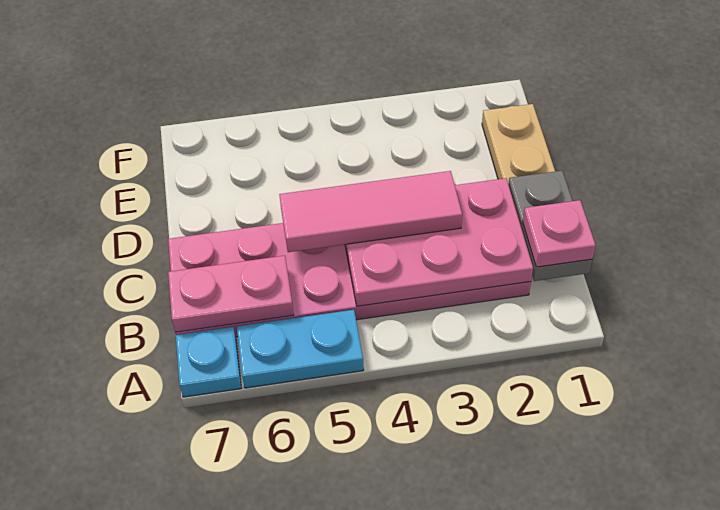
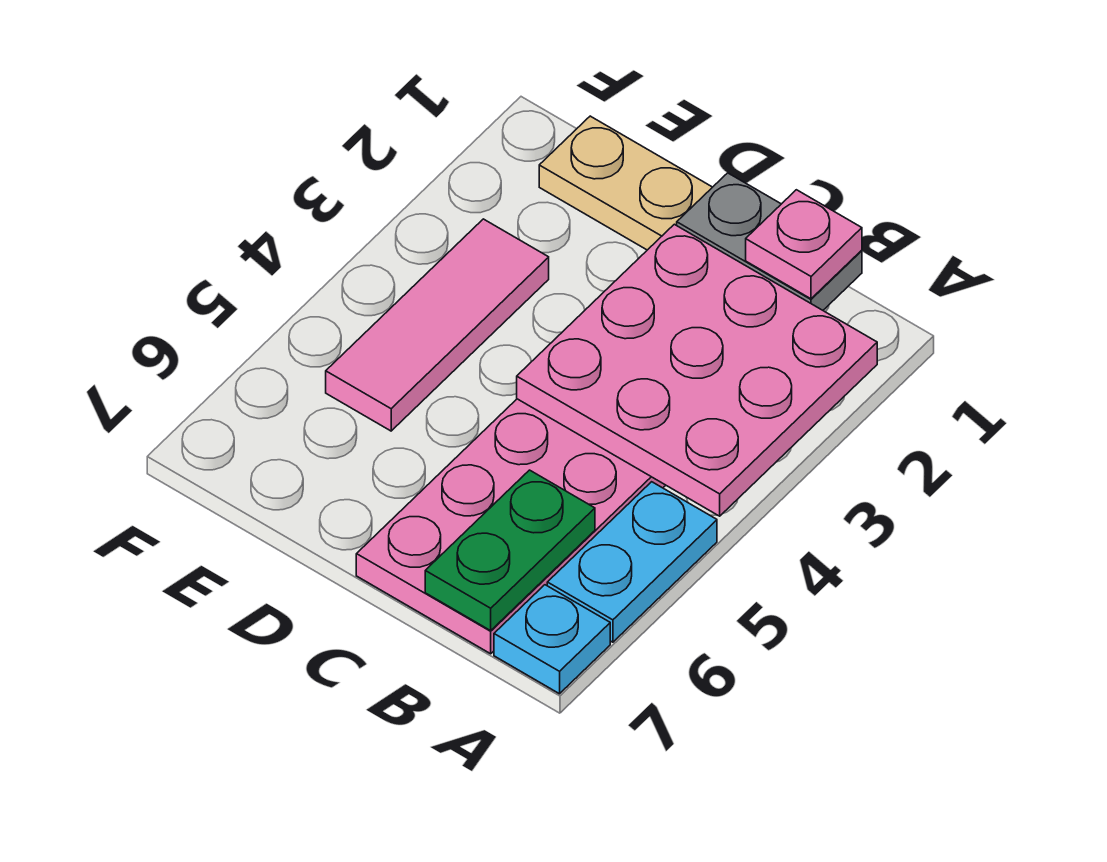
pink 2x3 plate [345,178,533,306] -> pink 3x3 plate [517,224,877,516]
pink 1x2 plate [168,256,294,332] -> green 1x2 plate [425,470,595,631]
pink 1x3 tile [279,171,462,252] -> pink 1x3 tile moved to [326,219,549,431]

